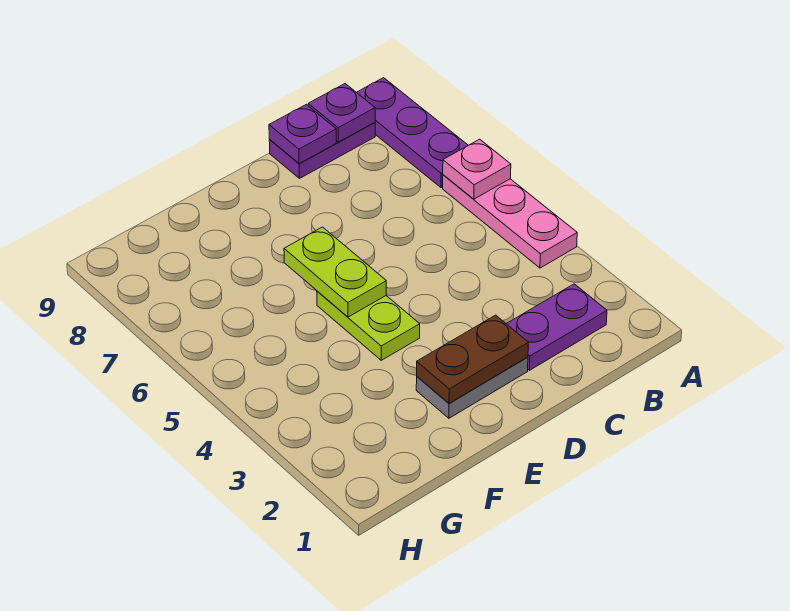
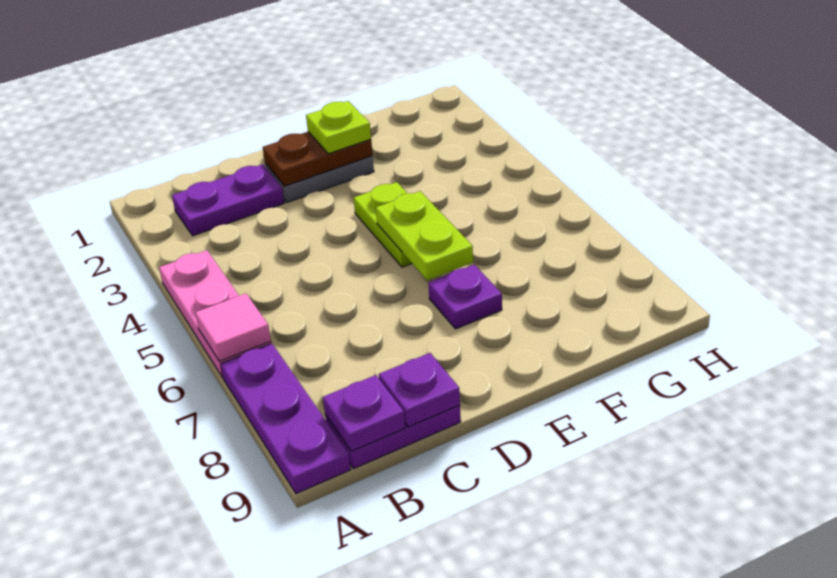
pink 1x1 plate [443,139,511,199] -> pink 1x1 tile [195,293,271,361]
none -> lime 1x1 plate [306,101,371,154]
none -> purple 1x1 plate [428,265,502,329]

